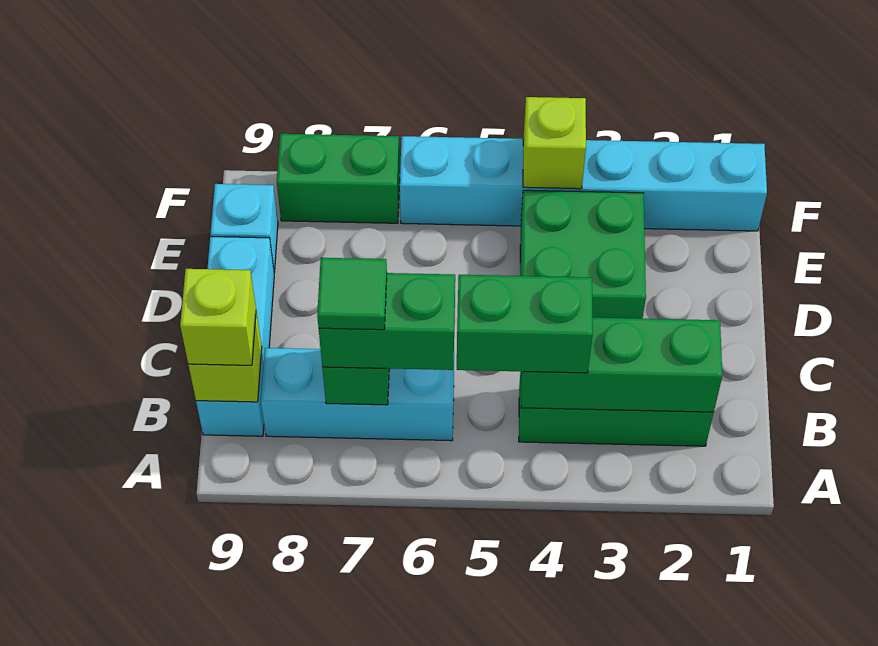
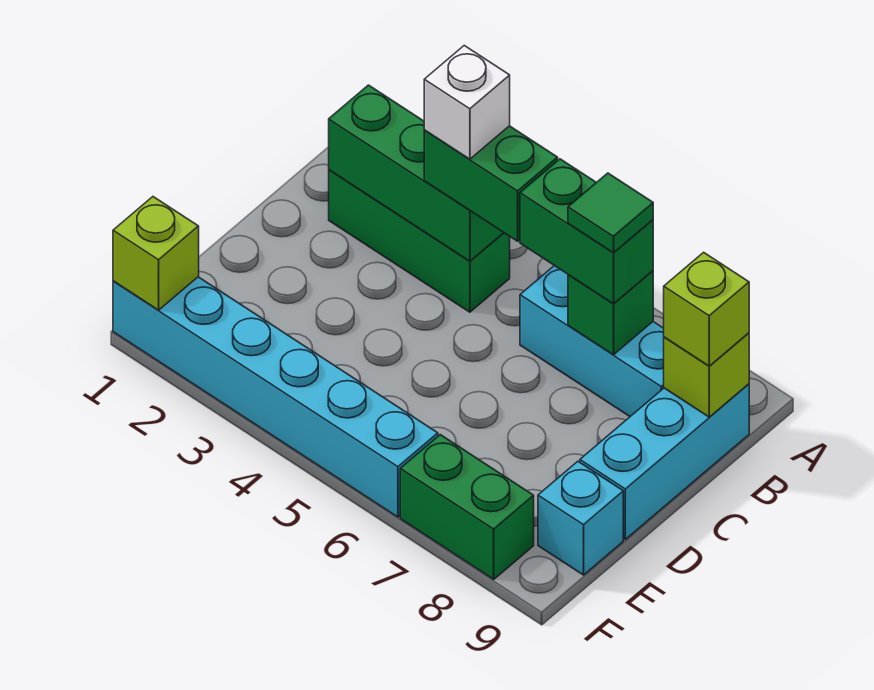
none -> white 1x1 brick [424,46,510,159]
green 2x2 brick [520,190,646,319] -> none
lime 1x1 brick [523,97,586,189] -> lime 1x1 brick moved to [113,197,199,310]

